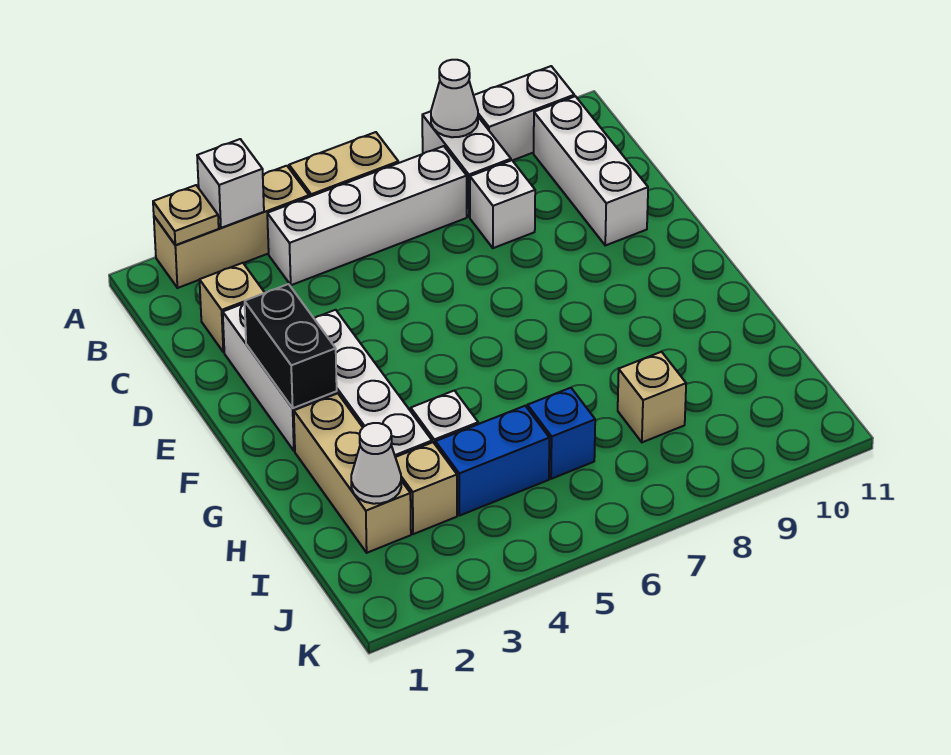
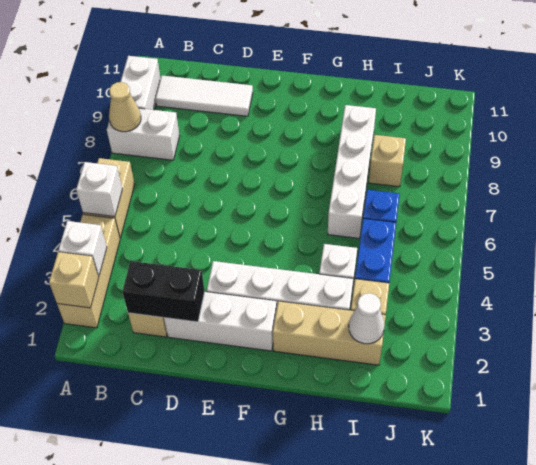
tan 1x1 plate [153,185,219,245] -> tan 1x1 brick [49,252,99,308]
white 1x1 cone [431,60,478,137] -> tan 1x1 cone [109,82,141,132]
white 1x4 brick [267,146,467,285] -> white 1x4 brick moved to [328,105,376,238]
white 1x3 brick [534,96,648,245] -> white 1x3 tile [156,76,253,116]
white 1x1 brick [470,160,535,248] -> white 1x1 brick moved to [76,162,122,217]
black 1x2 brick [245,284,337,408] -> black 1x2 brick moved to [122,261,205,322]

